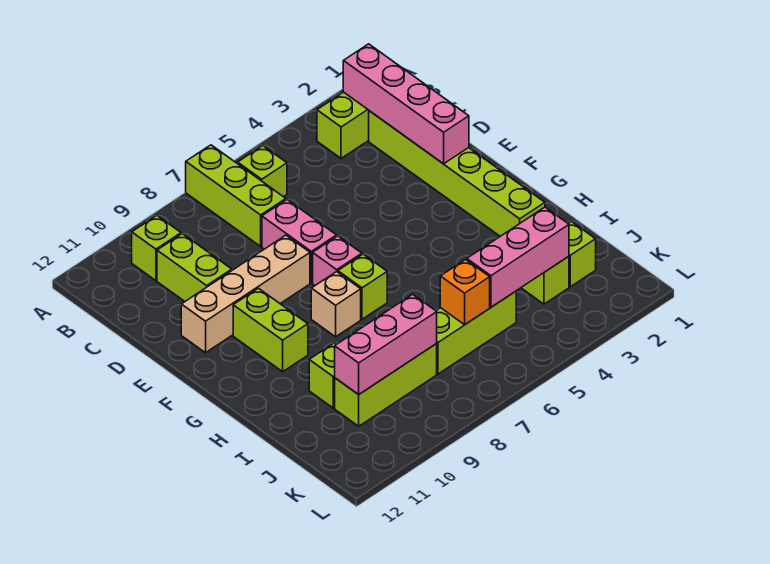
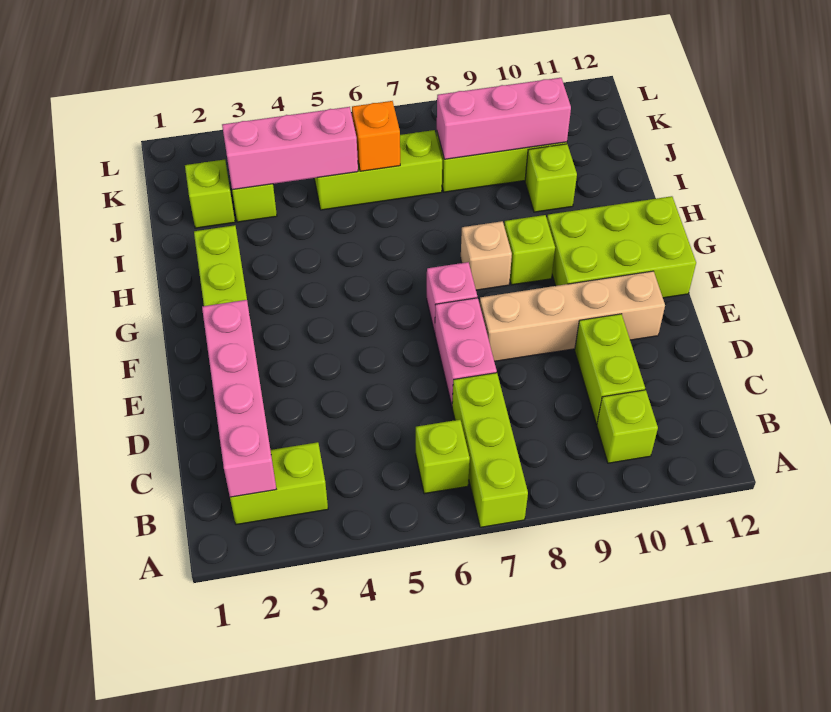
lime 1x2 brick [233,288,308,372] -> lime 2x3 brick [547,196,696,298]
lime 1x1 brick [338,254,387,319] -> lime 1x1 brick moved to [504,215,555,285]

